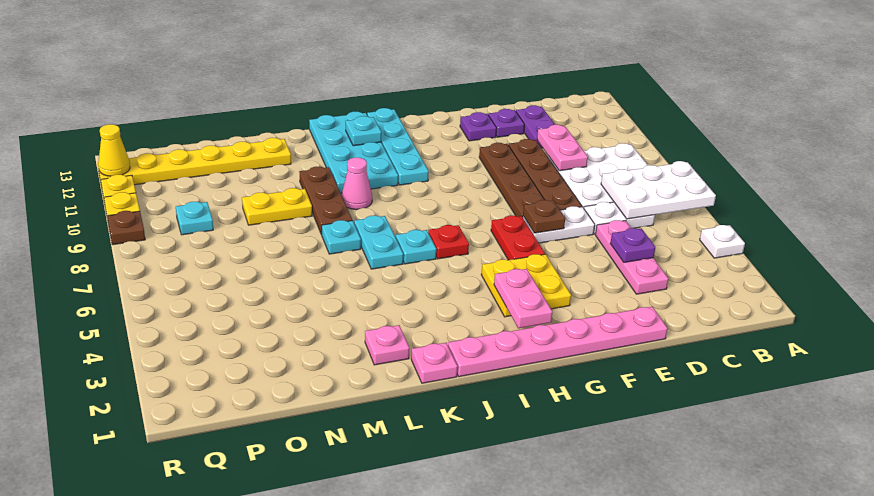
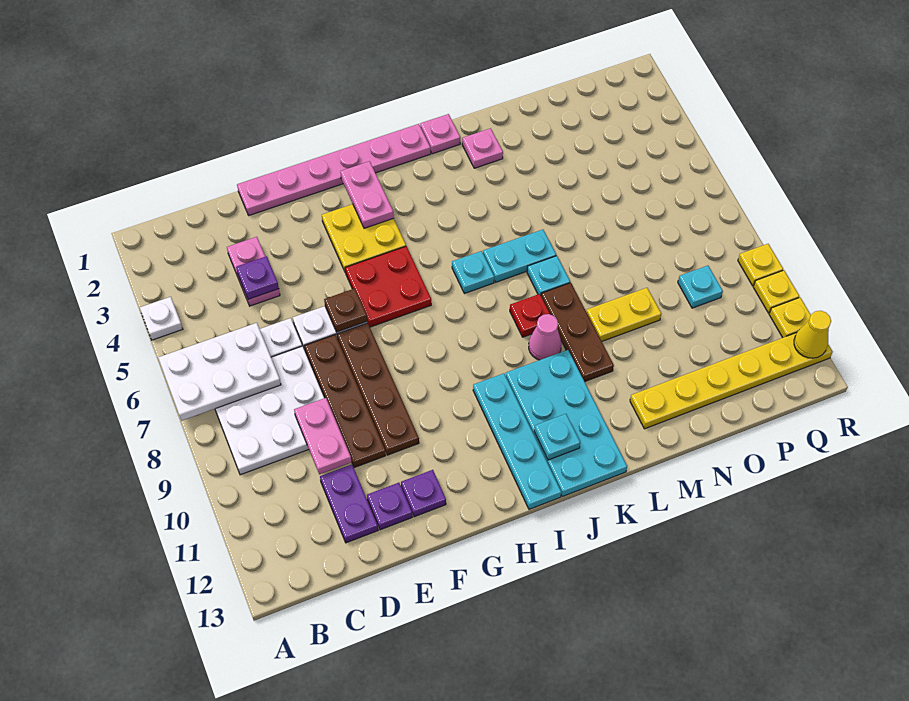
pink 1x3 plate [595,220,668,294] -> pink 1x2 plate [227,237,280,306]
red 1x2 plate [491,216,545,260] -> red 2x2 plate [345,246,431,327]
red 1x1 plate [428,225,469,259] -> red 1x1 plate moved to [510,294,550,337]
cyan 1x2 plate [354,215,403,269] -> cyan 1x2 plate turned to [483,230,556,282]
brown 1x1 plate [107,211,145,245] -> yellow 1x1 plate [738,244,783,286]

